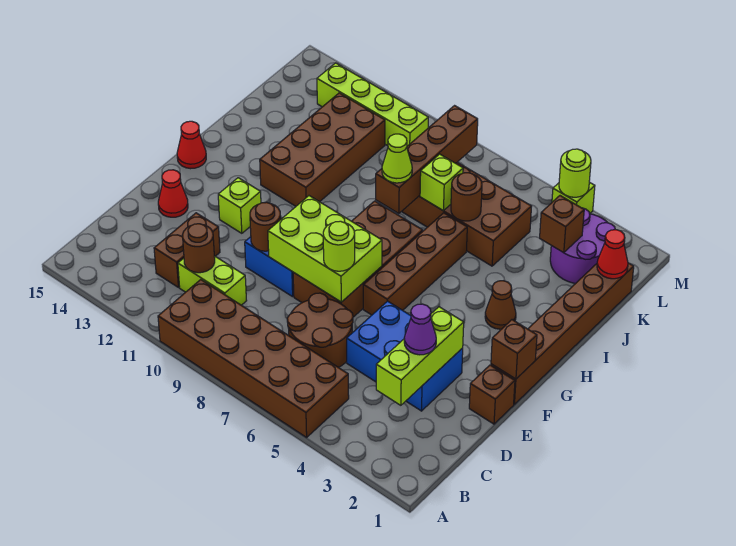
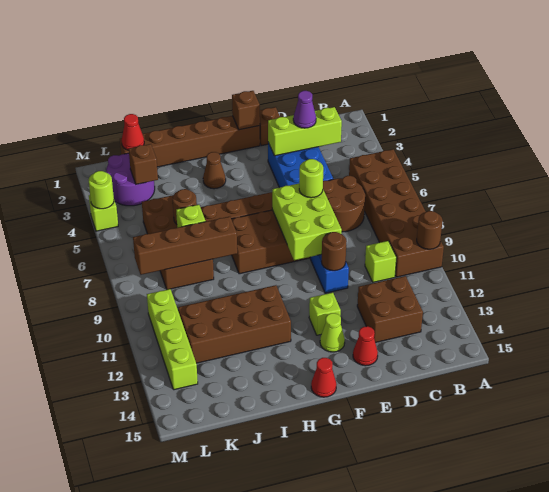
lime 1x2 brick [178,256,247,305] -> lime 1x1 brick [365,241,397,282]
brown 1x1 round brick [183,224,215,273] -> brown 1x1 round brick moved to [417,211,443,249]
brown 1x2 brick [154,213,220,287] -> brown 2x2 brick [357,276,423,343]
lime 1x1 cone [382,134,412,183] -> lime 1x1 cone moved to [320,313,345,352]

